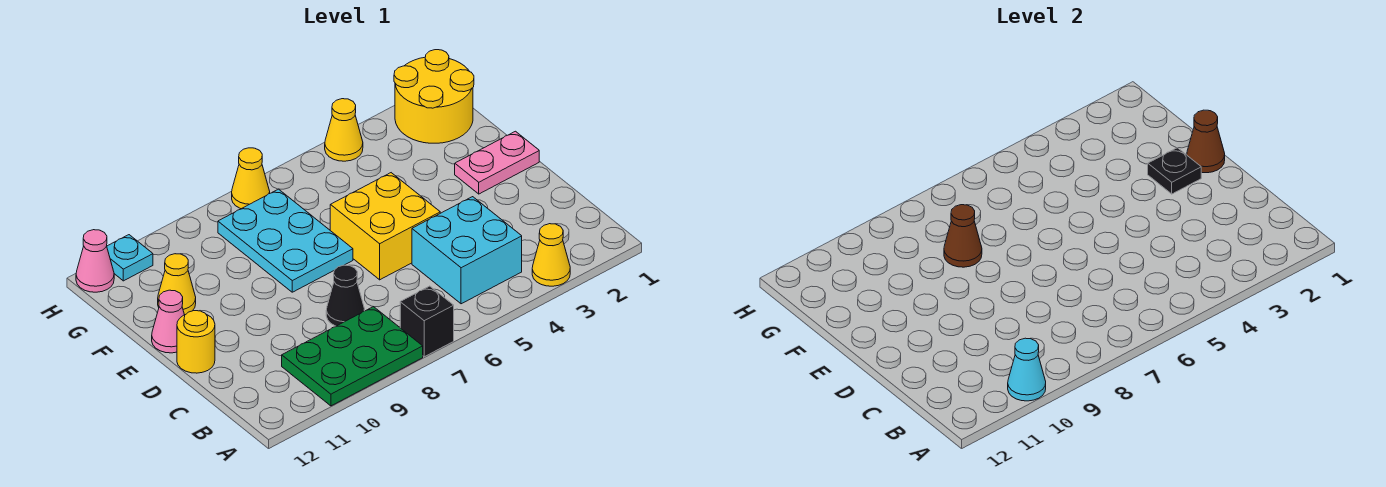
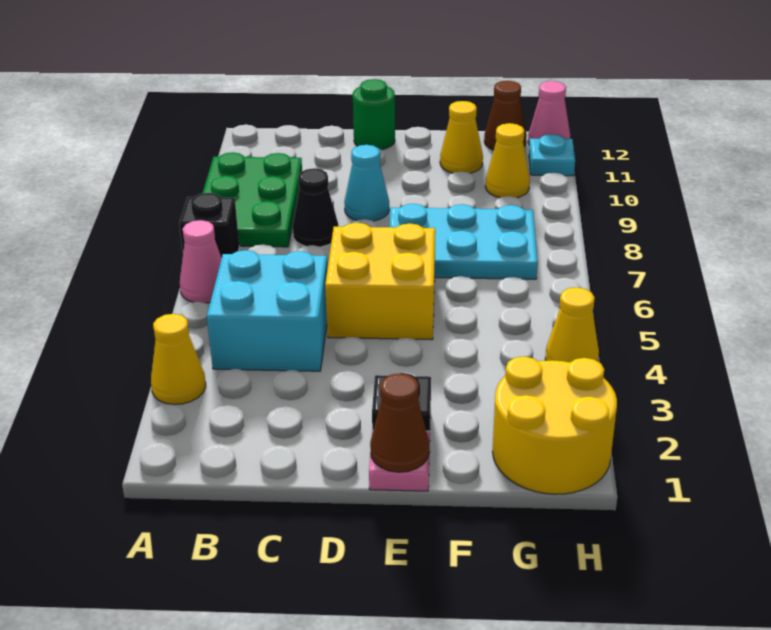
cyan 1x1 cone [1008,338,1046,401] -> cyan 1x1 cone moved to [344,145,389,221]
yellow 1x1 round brick [177,311,215,373] -> green 1x1 round brick [353,79,395,150]
pink 1x1 cone [152,290,184,353] -> pink 1x1 cone moved to [180,220,222,303]
brown 1x1 cone [944,205,982,267] -> brown 1x1 cone moved to [484,81,526,150]
yellow 1x1 cone [232,148,270,209] -> yellow 1x1 cone moved to [485,123,530,198]

